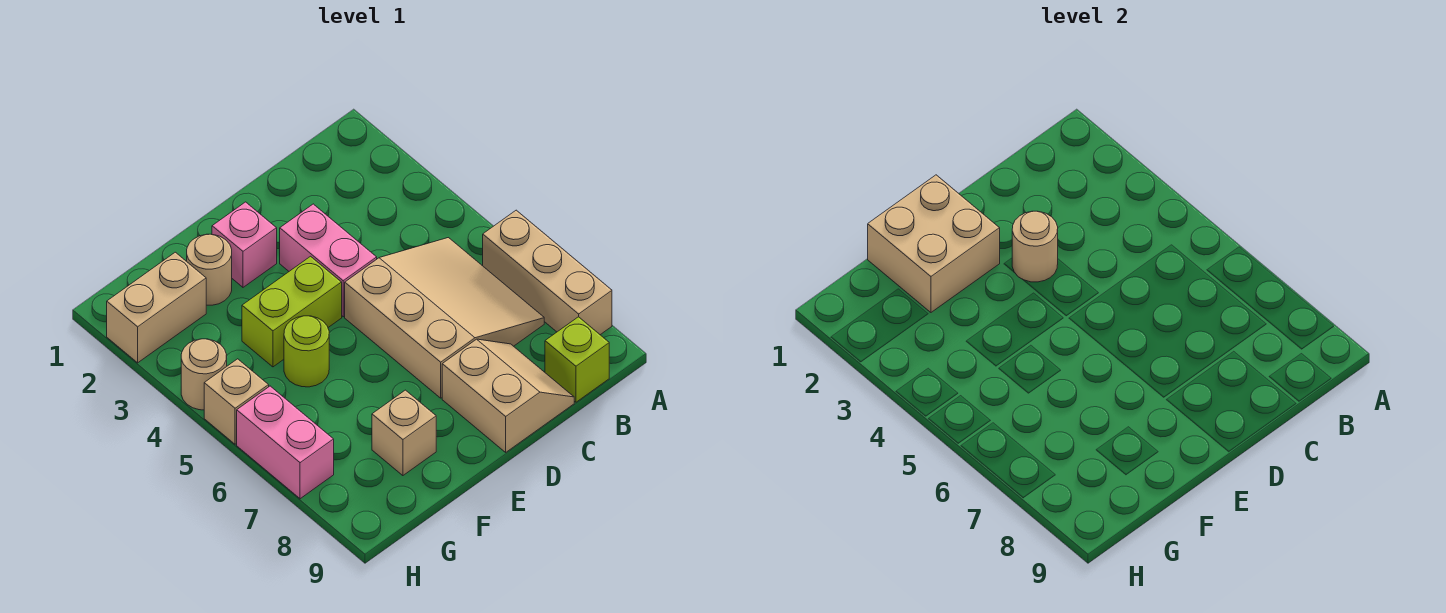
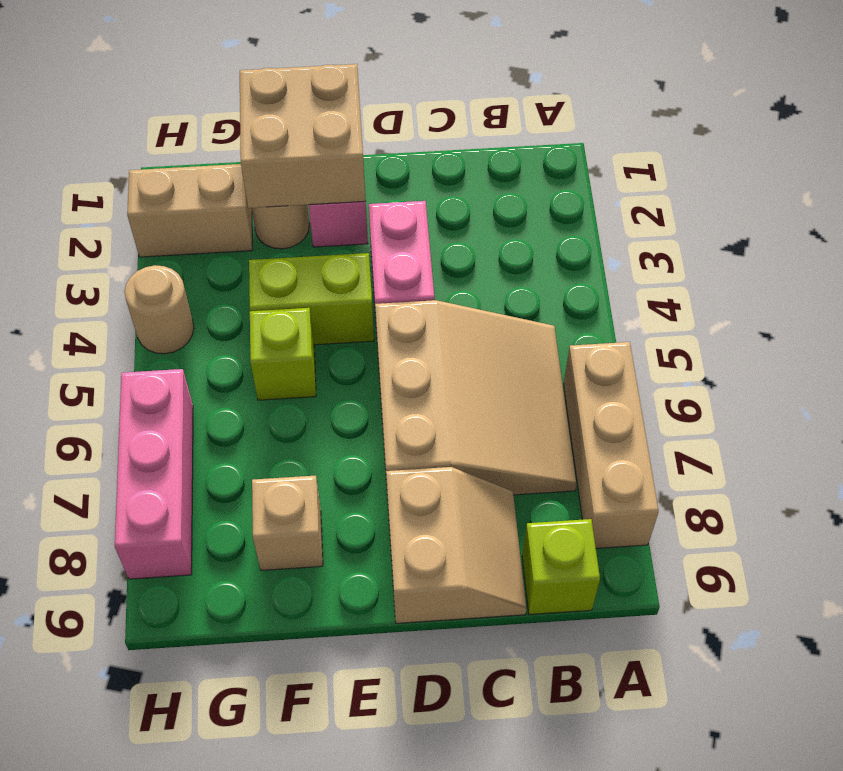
tan 1x1 round brick [1012,211,1058,282] -> none
lime 1x1 round brick [284,316,329,387] -> lime 1x1 brick [250,308,316,400]
tan 1x1 brick [204,359,269,444] -> none
pink 1x2 brick [237,386,334,499] -> pink 1x3 brick [115,369,193,579]

